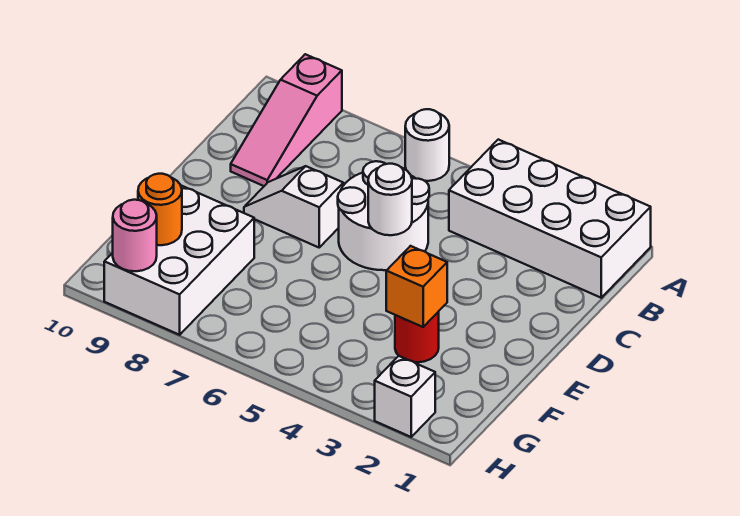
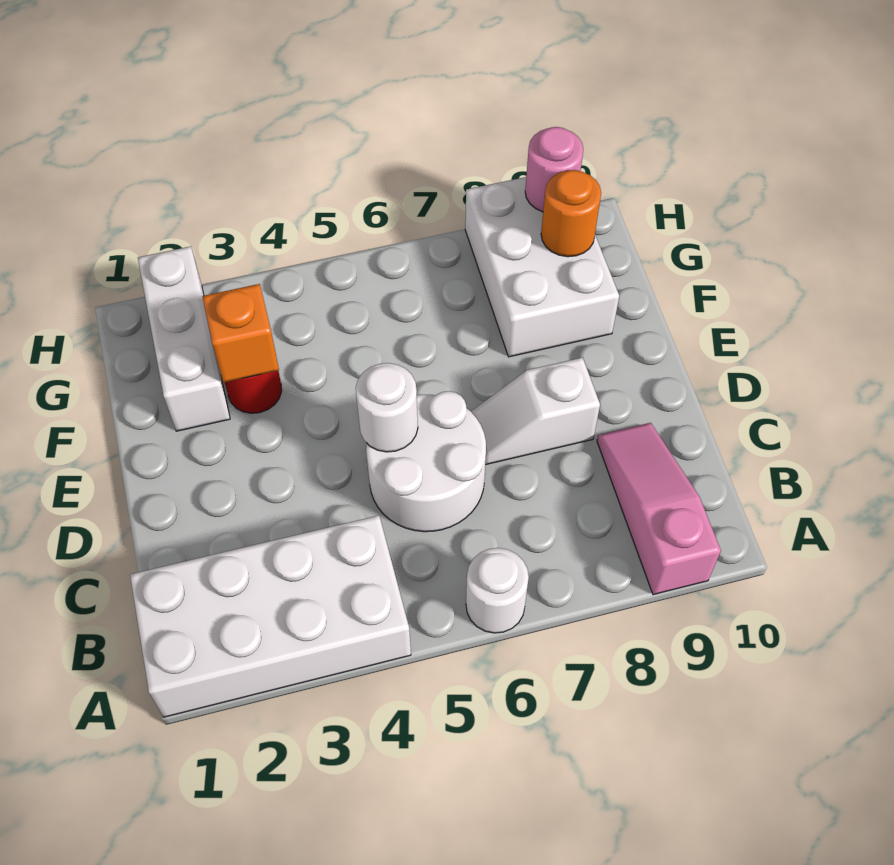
white 1x2 slope [244,166,343,247] -> white 1x2 slope turned to [471,358,600,465]
white 1x1 brick [375,356,435,437] -> white 1x3 brick [138,246,230,431]

